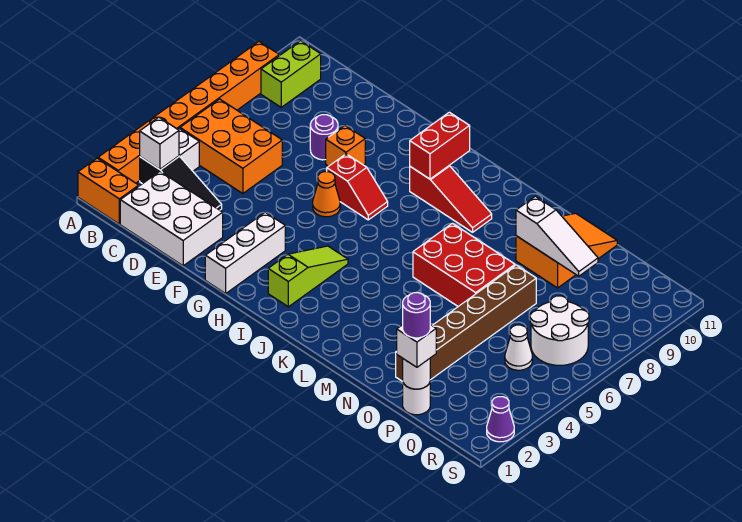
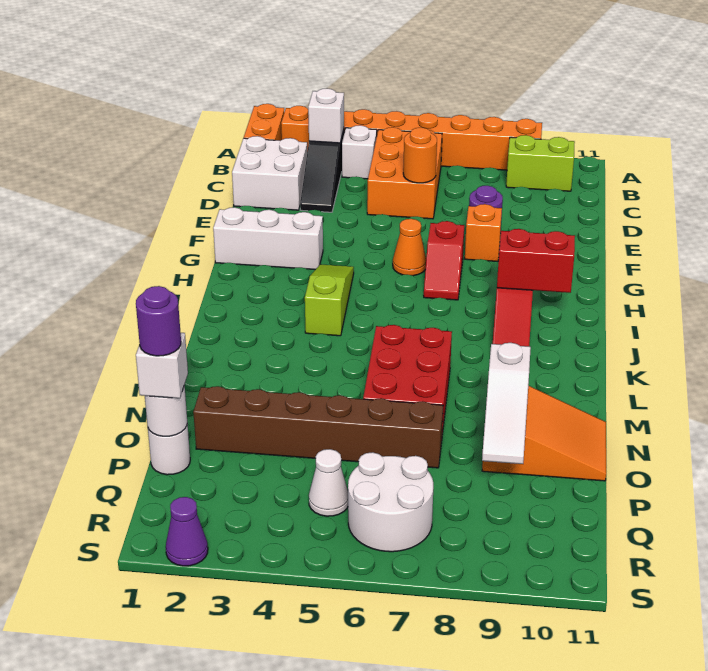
white 2x3 brick [120,171,223,266] -> white 2x2 brick [232,136,307,210]
none -> orange 1x1 round brick [403,128,437,183]
lime 1x3 slope [268,246,348,307] -> lime 1x3 slope turned to [305,264,354,336]

